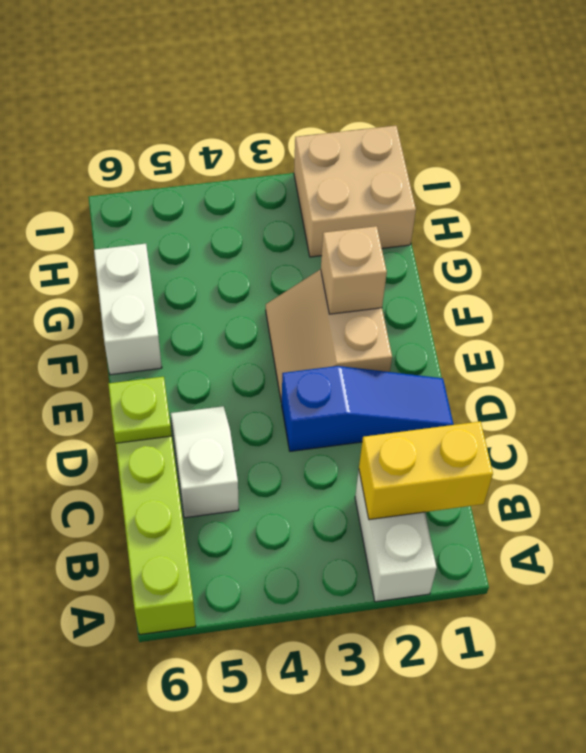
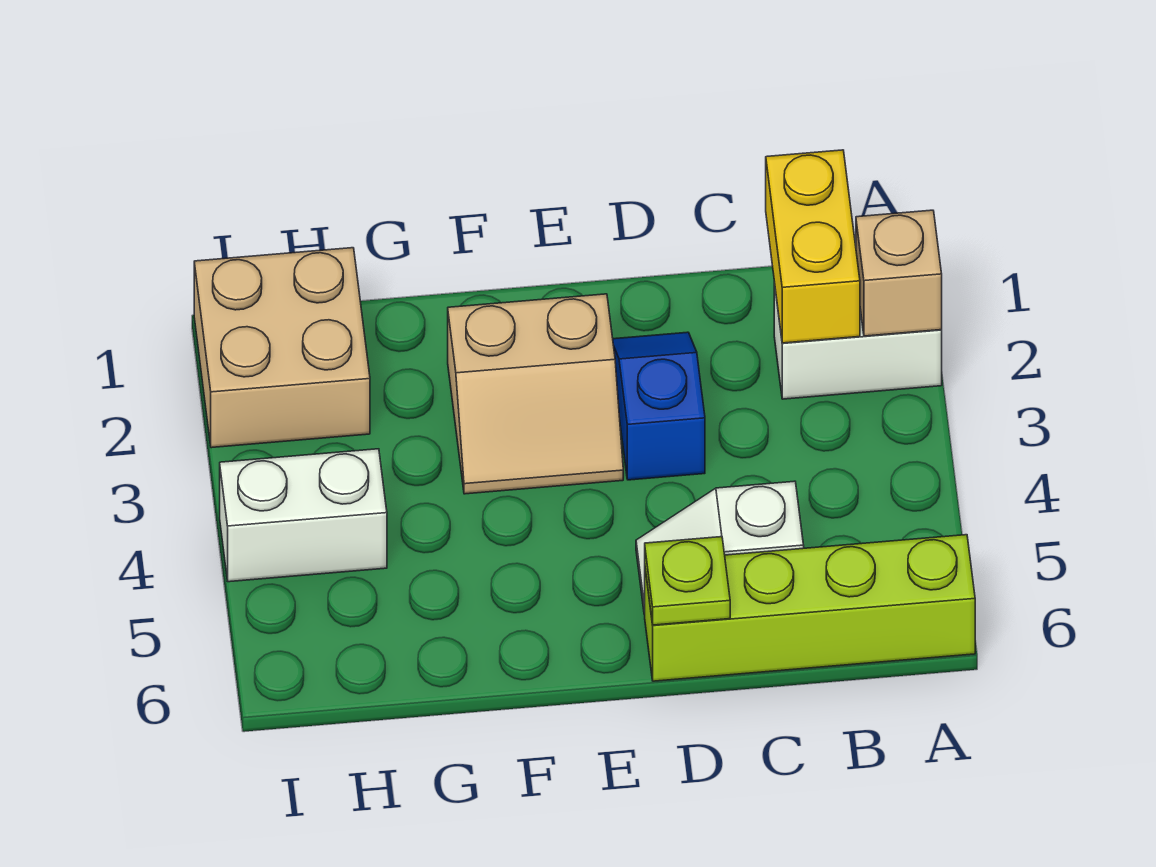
blue 1x3 slope [281,366,454,451] -> blue 1x2 slope [613,332,705,480]
tan 1x1 brick [321,226,387,314] -> tan 1x1 brick moved to [856,210,942,336]
white 1x2 brick [94,244,162,375] -> white 1x2 brick moved to [220,449,387,582]

